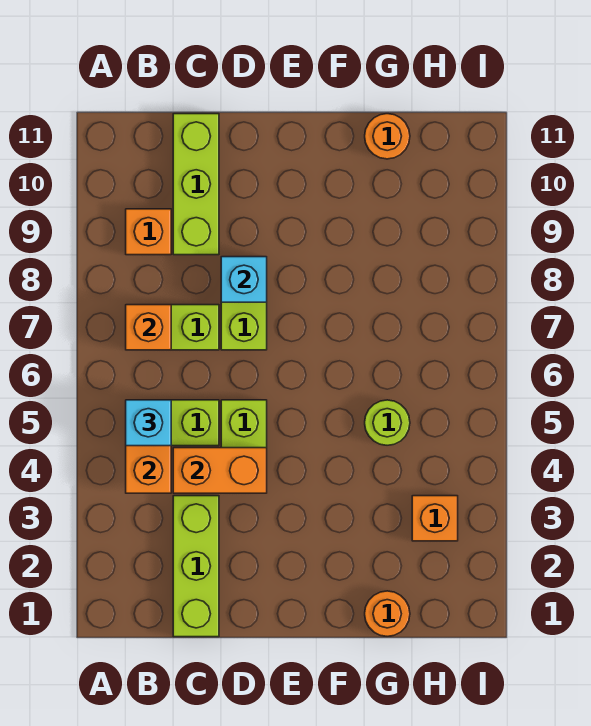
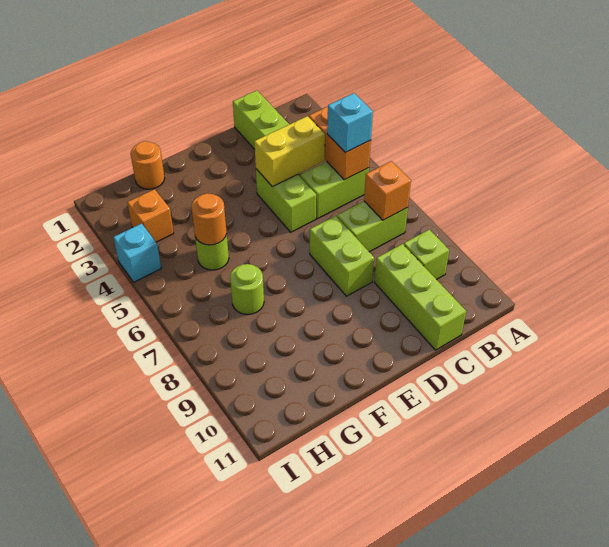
orange 1x1 brick [126,209,171,255] -> lime 1x1 brick [404,229,449,280]
orange 1x2 brick [173,448,267,493] -> yellow 1x2 brick [254,116,325,187]
cyan 1x1 brick [221,257,267,302] -> cyan 1x1 brick moved to [113,224,161,282]
none -> lime 1x1 round brick [230,264,264,314]
orange 1x1 round brick [365,114,410,159] -> orange 1x1 round brick moved to [191,193,227,245]

